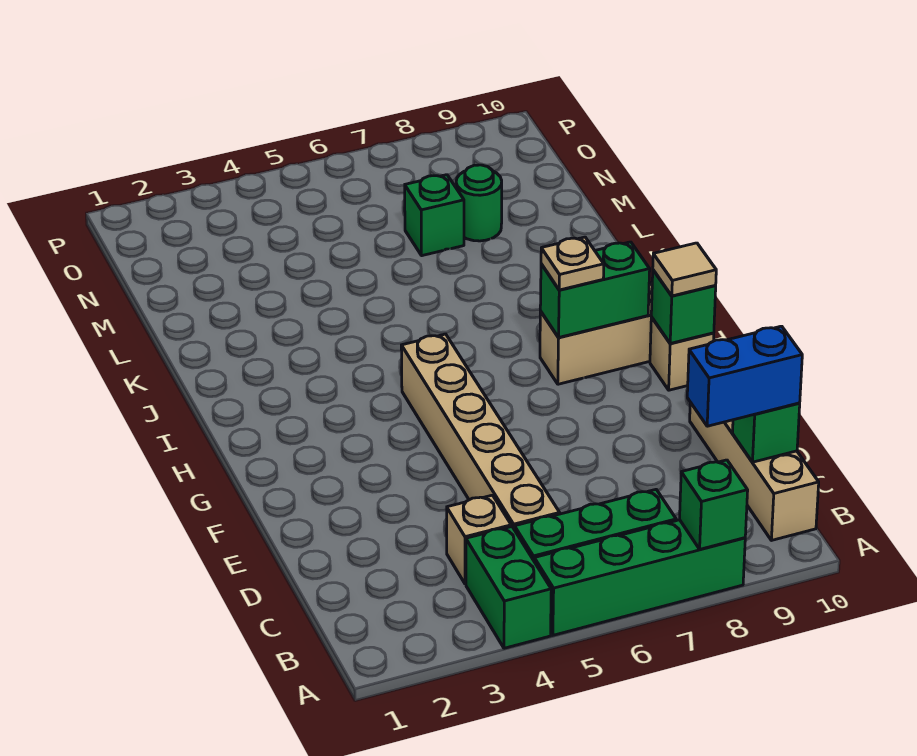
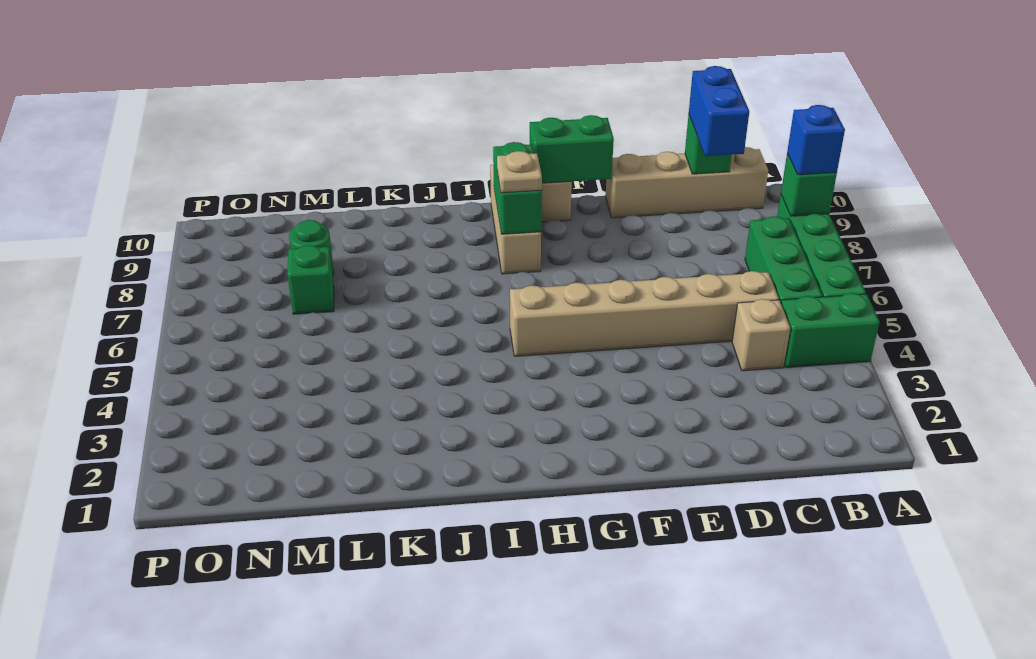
none -> blue 1x1 brick [787,105,845,175]
green 1x1 brick [651,270,716,343] -> green 1x2 brick [530,115,614,183]
tan 1x1 tile [653,243,716,296] -> none

